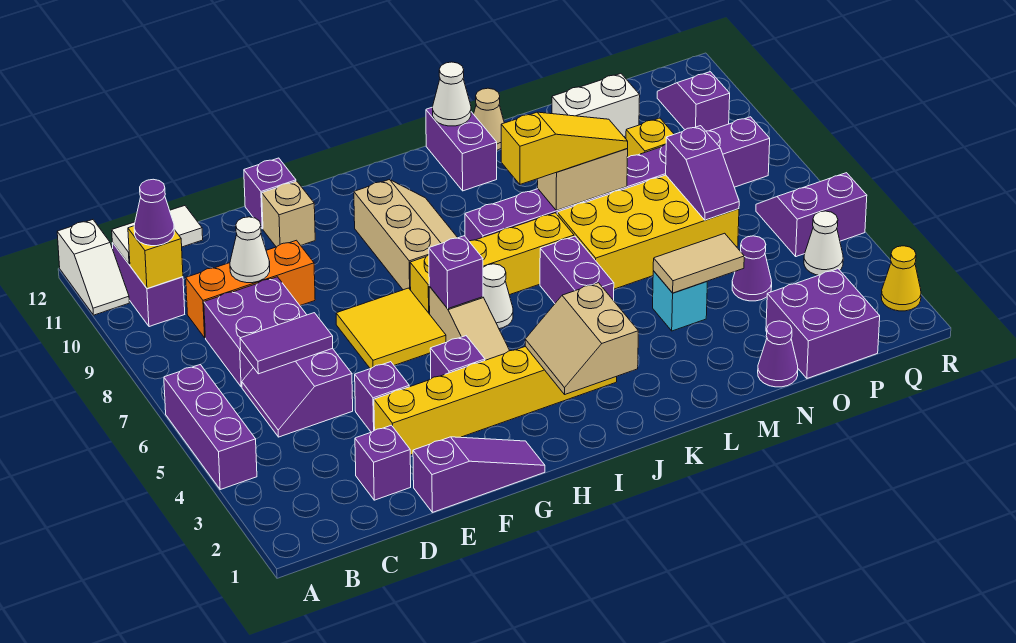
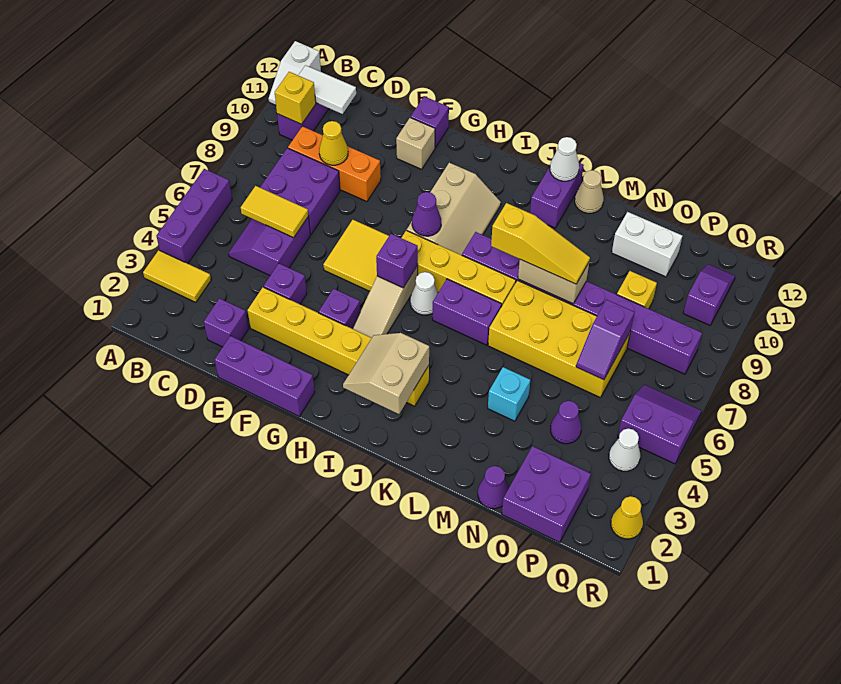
none -> yellow 1x2 tile [143,250,211,302]
purple 1x1 cone [134,179,174,246] -> purple 1x1 cone moved to [412,192,441,236]
purple 1x2 tile [240,313,333,374] -> yellow 1x2 tile [241,186,308,238]
white 1x1 cone [230,217,270,283] -> yellow 1x1 cone [319,121,348,165]
purple 1x3 slope [413,437,545,512] -> purple 1x3 brick [215,336,315,416]
purple 1x2 brick [540,236,614,303] -> purple 1x2 brick turned to [433,279,502,345]
tan 1x2 tile [653,233,744,293] -> none

